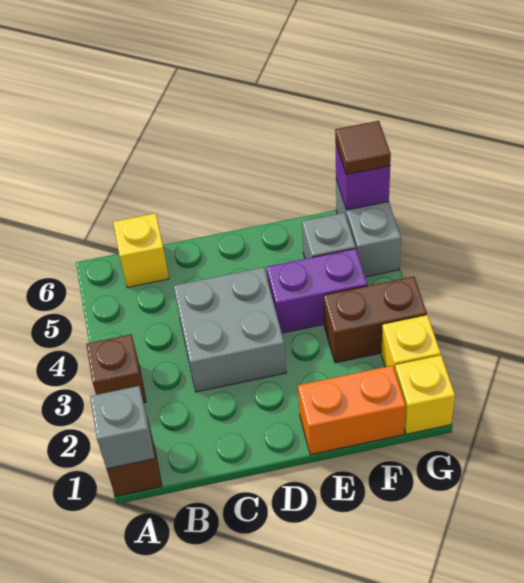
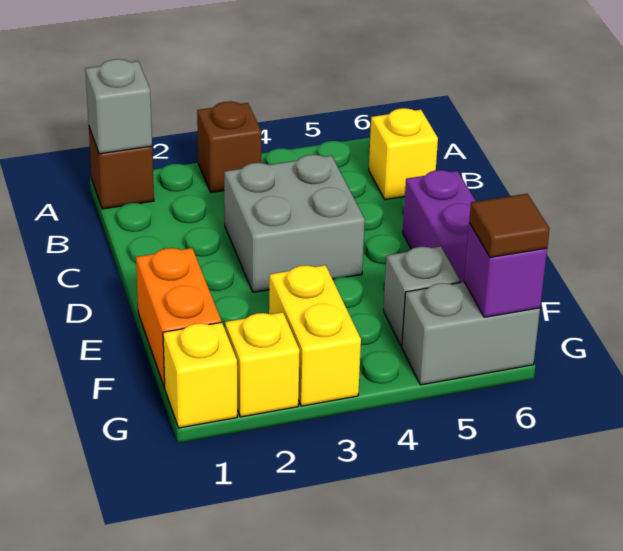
purple 1x2 brick [267,249,367,333] -> purple 1x2 brick moved to [403,170,476,283]
brown 1x2 brick [323,277,427,363] -> yellow 1x2 brick [269,265,361,406]

